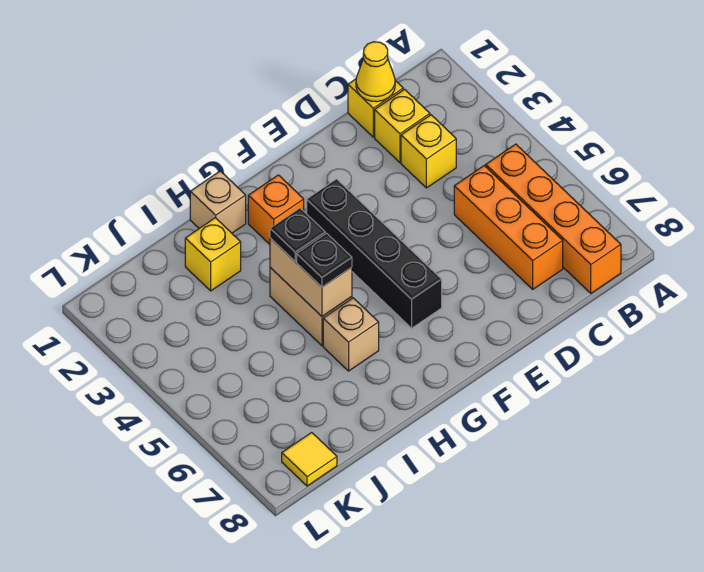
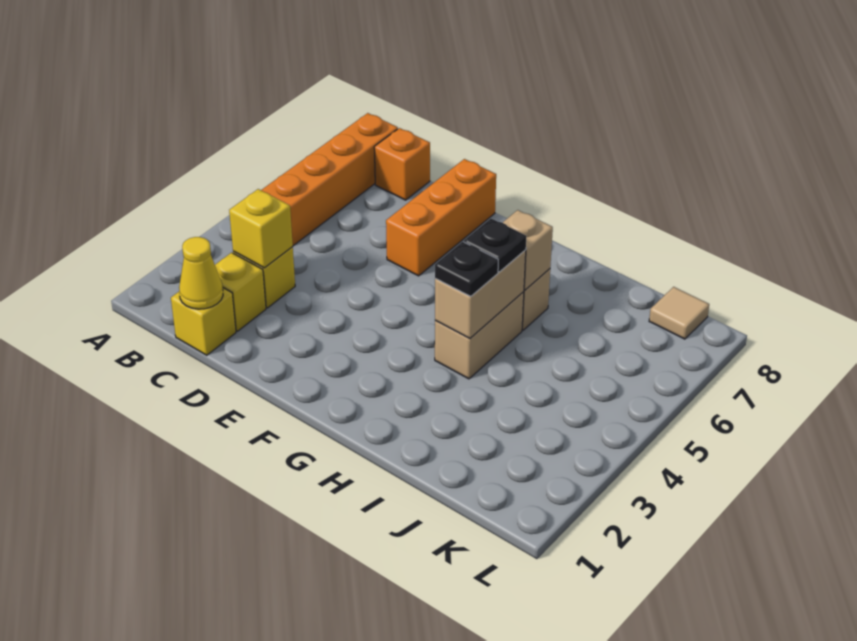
orange 1x3 brick [454,166,563,289] -> orange 1x3 brick moved to [386,159,496,276]
black 1x4 brick [307,179,442,328] -> none
orange 1x1 brick [248,175,304,244] -> orange 1x1 brick moved to [374,128,430,200]
tan 1x1 brick [190,171,246,233] -> tan 1x1 brick moved to [503,210,553,290]
yellow 1x1 brick [185,218,241,291] -> yellow 1x1 brick moved to [229,189,293,268]
yellow 1x1 tile [282,432,337,486] -> tan 1x1 tile [649,287,709,339]

